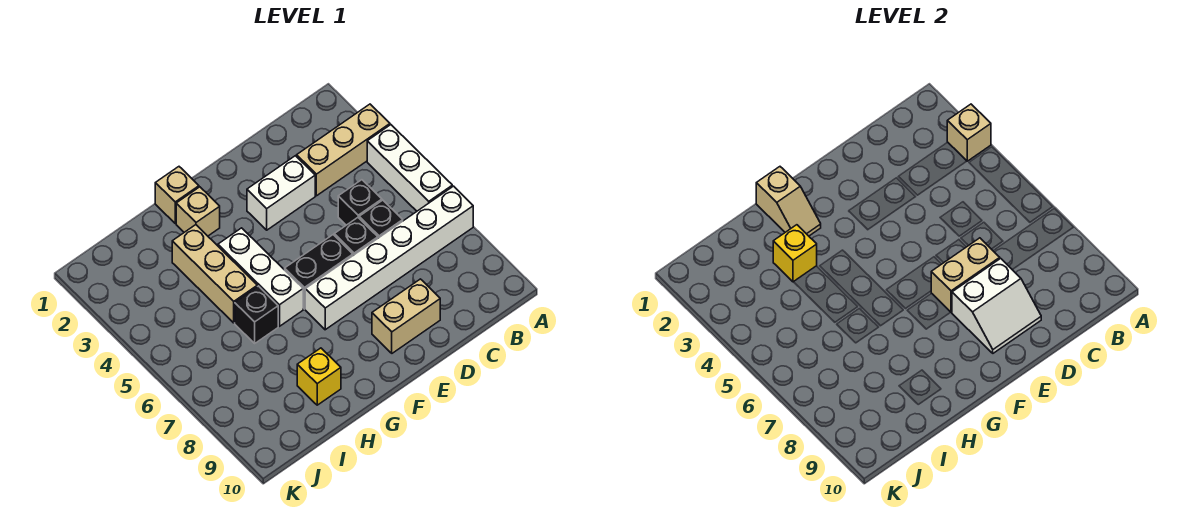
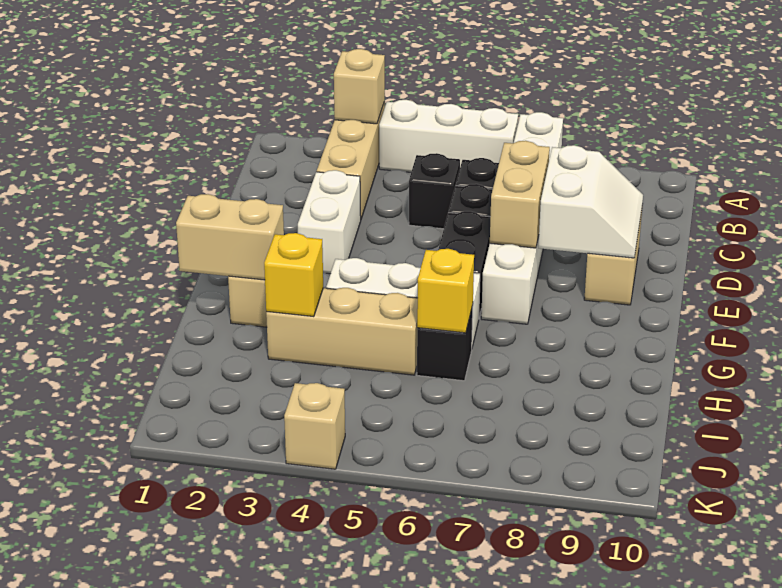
tan 1x1 brick [155,167,199,223] -> tan 1x1 brick moved to [284,383,345,469]
tan 1x2 slope [756,167,821,236] -> tan 1x2 brick [176,194,284,280]
yellow 1x1 brick [297,348,341,405] -> yellow 1x1 brick moved to [417,249,474,333]

